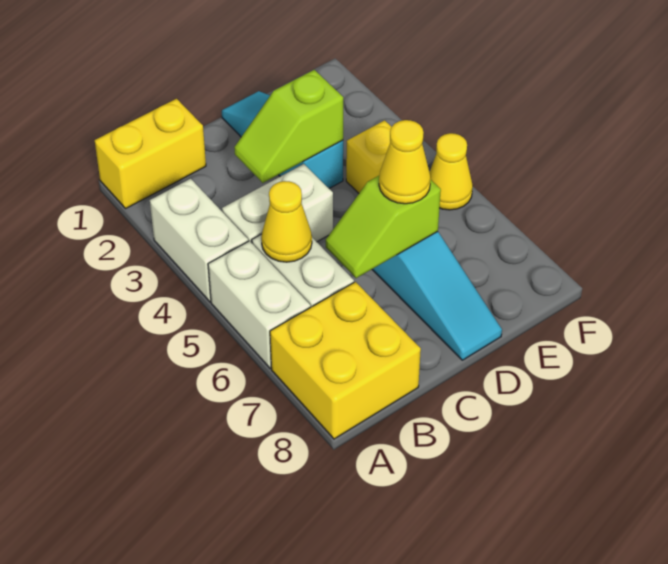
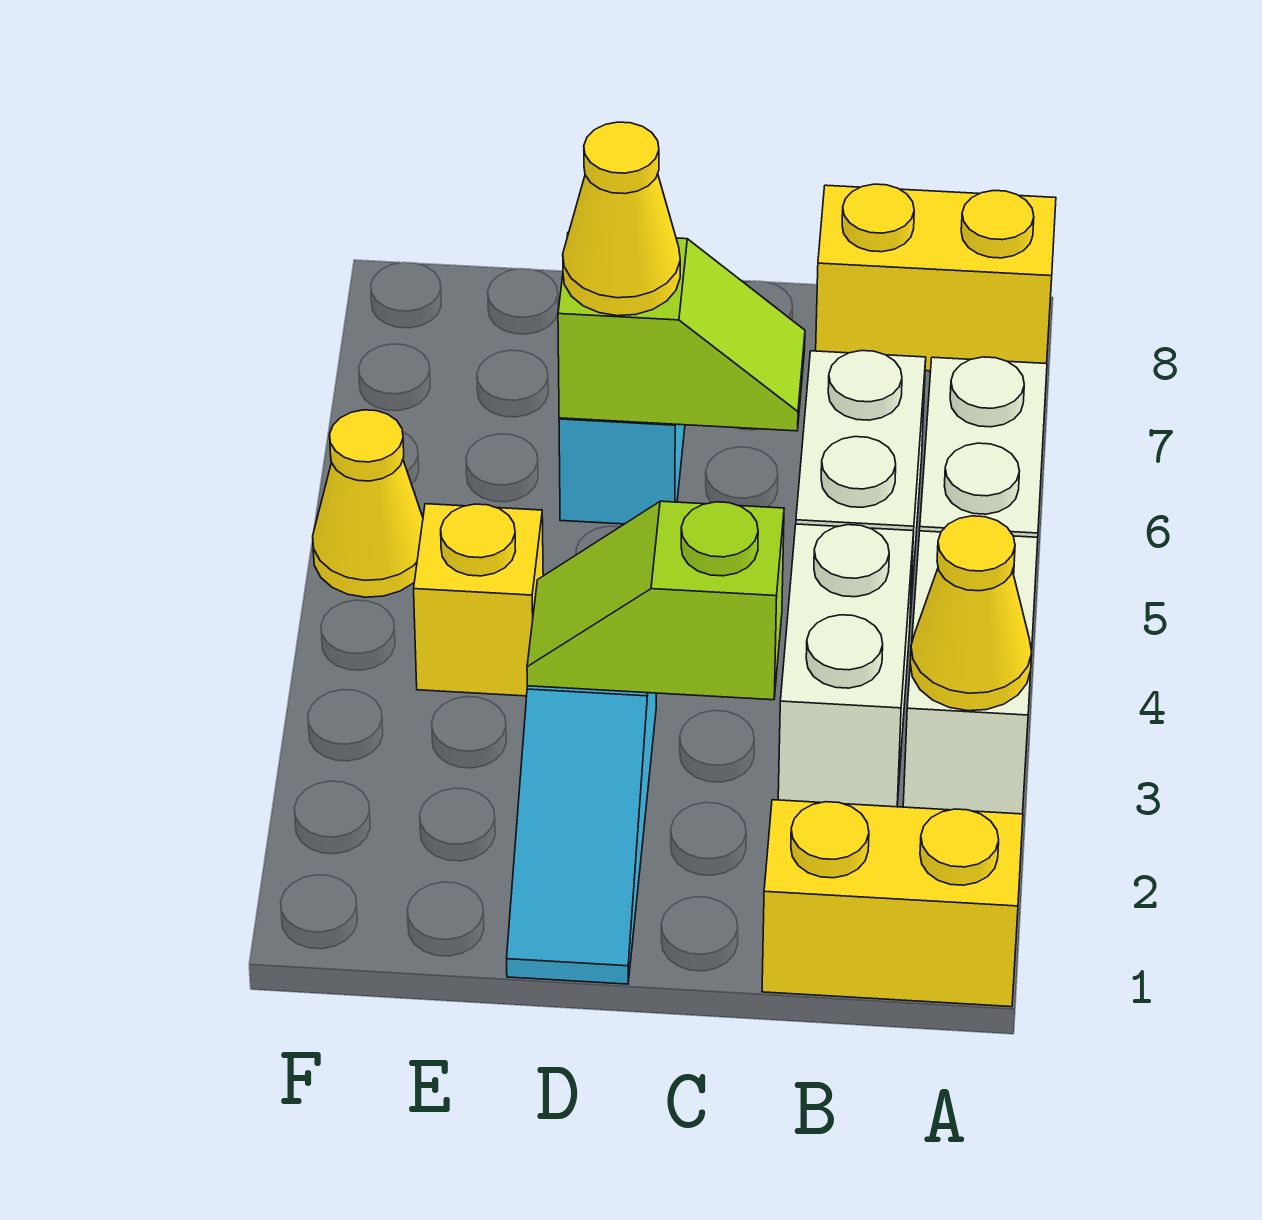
yellow 2x2 brick [270,282,421,439] -> yellow 1x2 brick [816,184,1056,371]
white 1x2 brick [222,164,333,243] -> white 1x2 brick turned to [778,524,914,807]
yellow 1x1 cone [261,181,312,262] -> yellow 1x1 cone moved to [910,516,1032,711]
lime 1x2 slope [234,70,343,183] -> lime 1x2 slope turned to [527,501,784,700]

